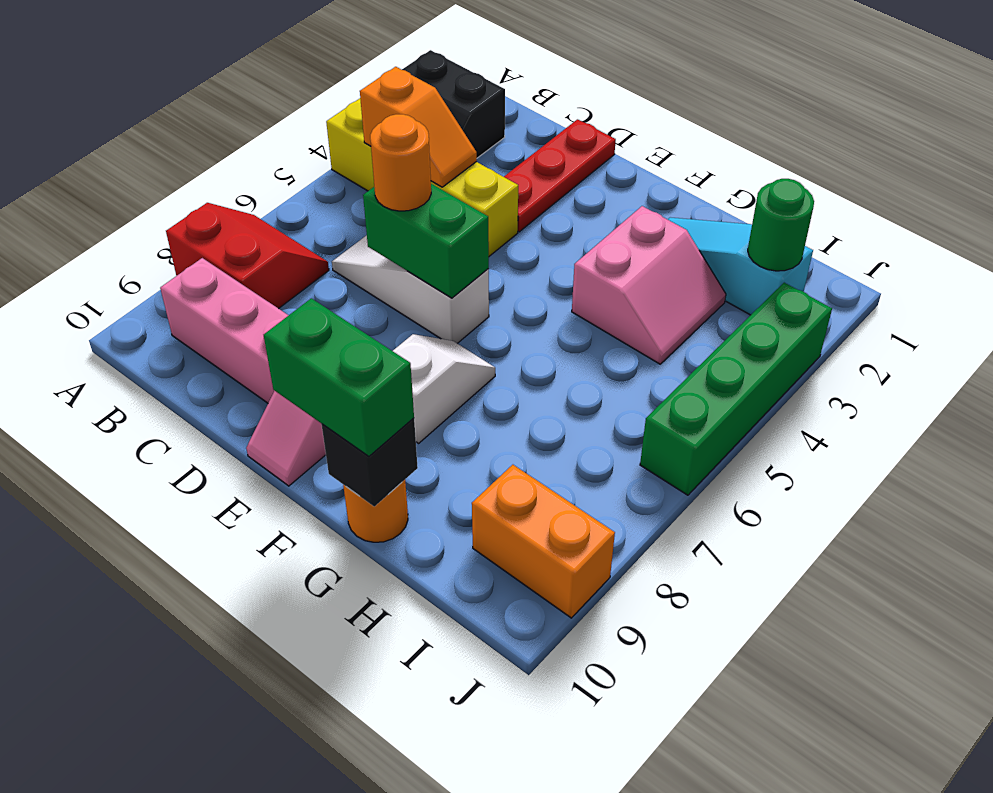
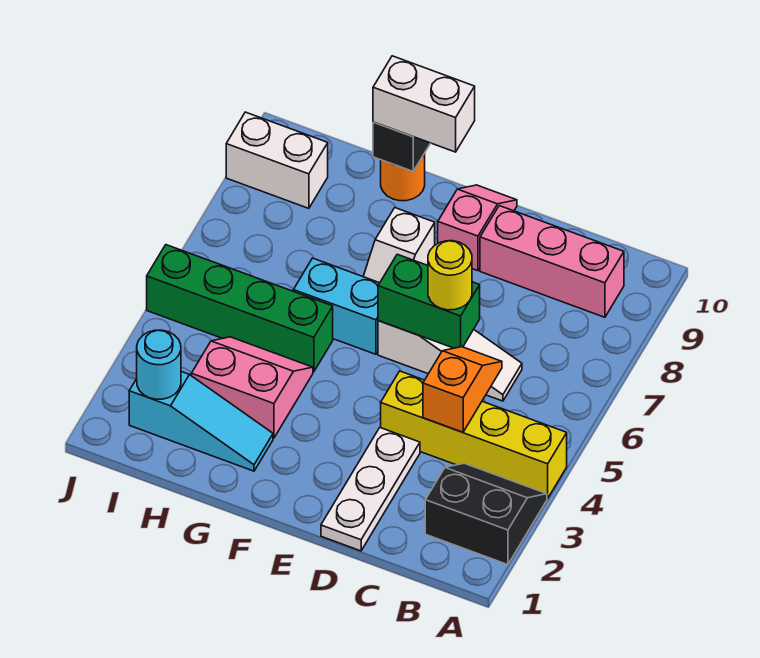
red 2x2 slope [166,203,329,309] -> none
orange 1x2 slope [360,67,477,187] -> orange 1x2 slope turned to [423,347,502,432]
red 1x3 plate [504,119,616,232] -> white 1x3 plate [321,428,420,551]
orange 1x1 round brick [370,114,431,211] -> yellow 1x1 round brick [428,241,472,310]
none -> cyan 1x2 brick [293,258,379,354]
green 1x2 brick [264,298,414,456] -> white 1x2 brick [373,56,475,152]
pink 2x2 slope [572,206,726,364] -> pink 2x2 slope turned to [191,337,313,438]
green 1x1 round brick [748,179,814,271] -> cyan 1x1 round brick [137,330,181,399]
orange 1x2 brick [472,465,615,618] -> white 1x2 brick [226,112,328,208]
green 1x4 brick [640,283,832,495] -> green 1x4 brick turned to [147,245,333,372]

